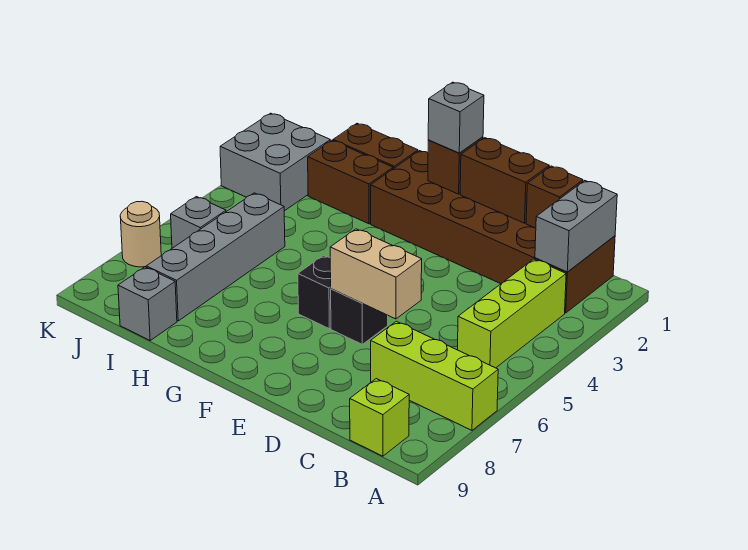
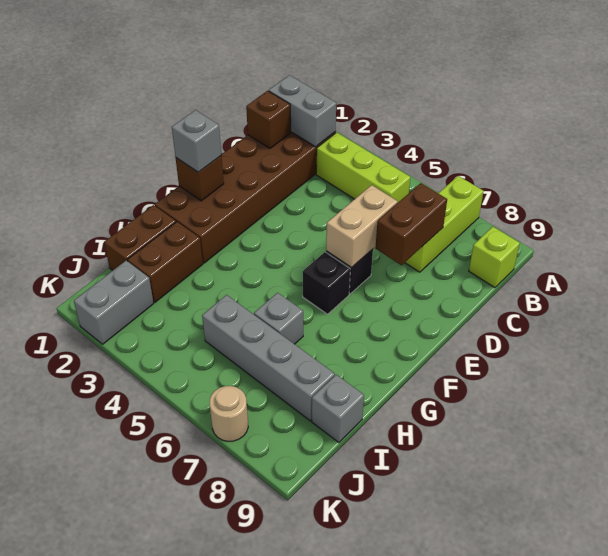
brown 1x2 brick [460,138,549,223] -> brown 1x2 brick moved to [375,183,447,265]
grey 2x2 brick [220,113,330,211] -> grey 1x2 brick [74,260,154,344]
grey 1x1 brick [171,197,226,248] -> grey 1x1 brick moved to [254,293,303,344]

